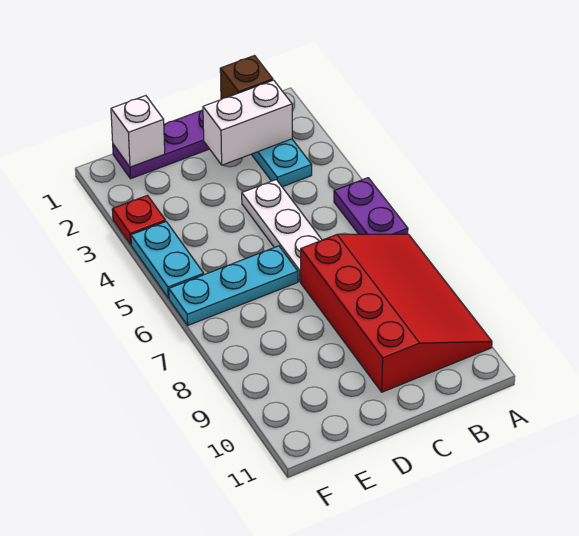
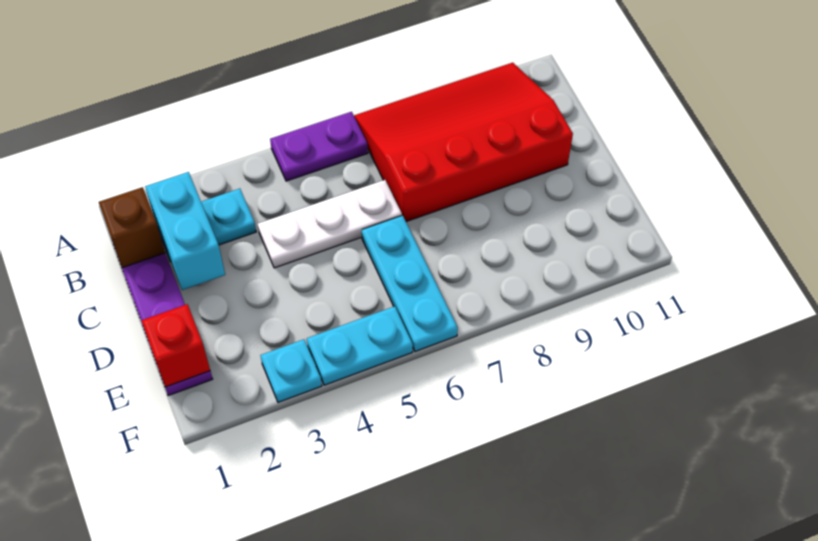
white 1x2 brick [203,80,292,165] -> cyan 1x2 brick [145,172,225,290]
white 1x1 brick [111,96,165,167] -> red 1x1 brick [142,304,210,387]
red 1x1 plate [112,195,166,244] -> cyan 1x1 plate [260,339,322,402]

